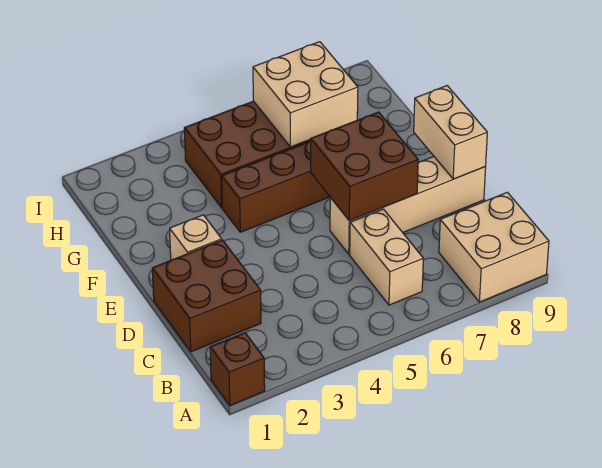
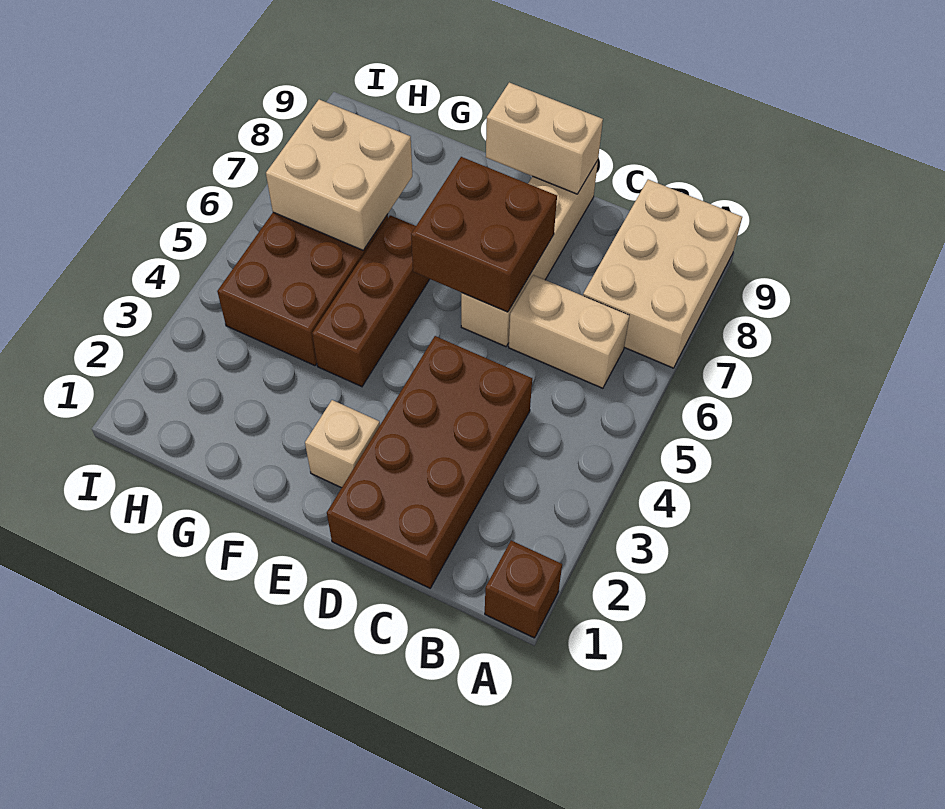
tan 2x2 brick [439,192,549,302] -> tan 2x3 brick [583,179,742,368]
brown 2x2 brick [152,240,261,352] -> brown 2x4 brick [327,336,532,588]

